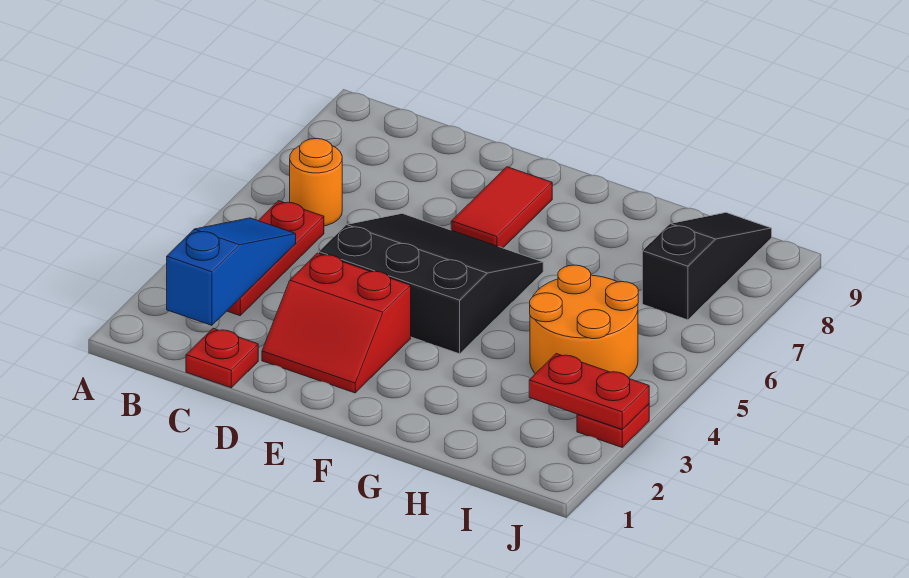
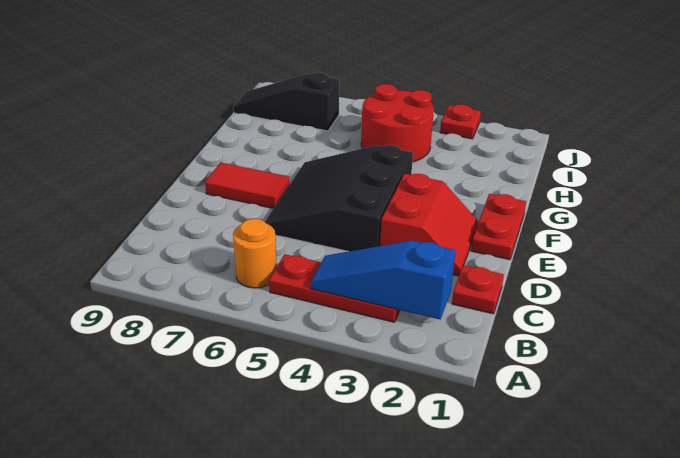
orange 2x2 round brick [530,265,638,378] -> red 2x2 round brick [361,84,434,162]
red 1x2 plate [529,354,649,430] -> red 1x2 plate moved to [471,194,526,260]

